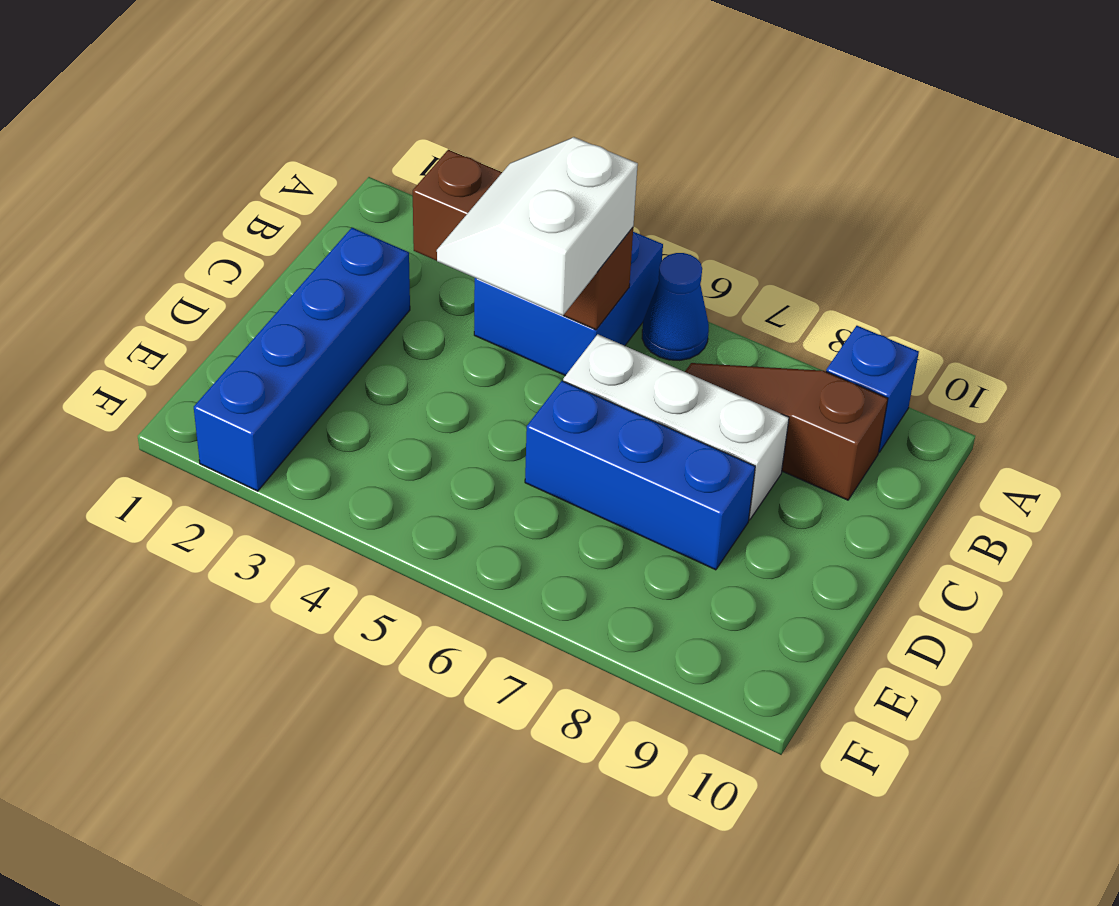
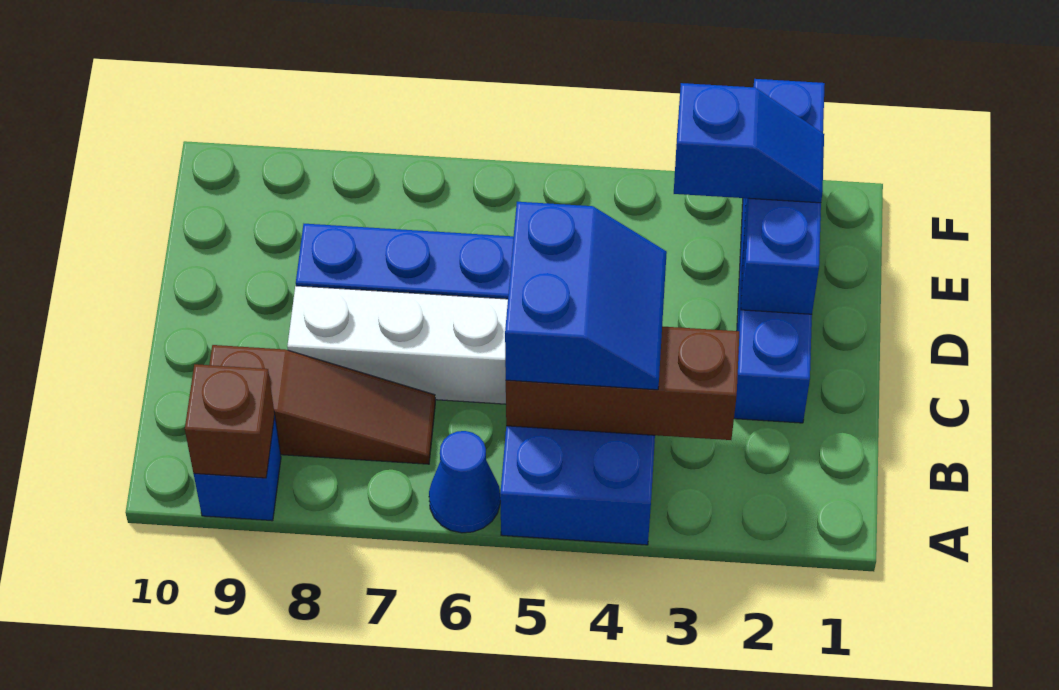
none -> brown 1x1 brick [185,364,275,478]
white 2x2 slope [437,137,638,316] -> blue 2x2 slope [505,202,667,390]
none -> blue 1x3 brick [741,79,825,314]
none -> blue 1x2 slope [674,83,824,203]

